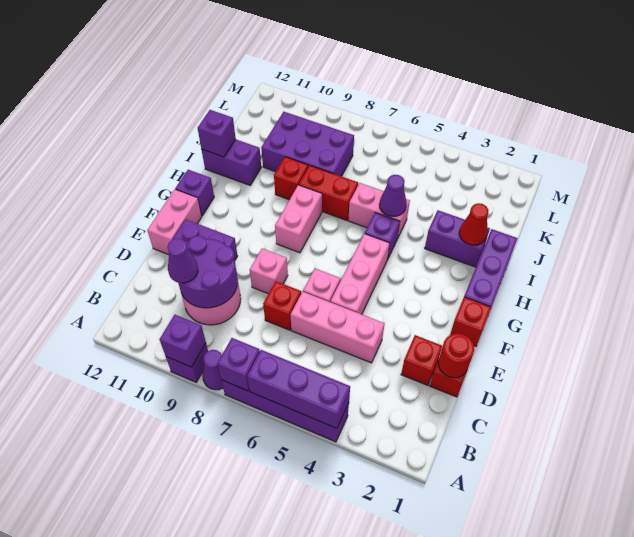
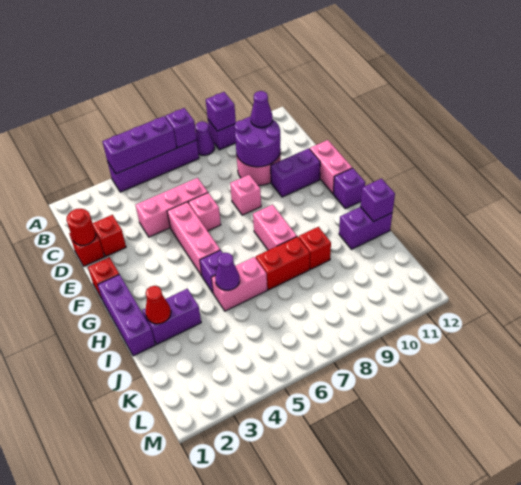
red 1x1 brick [263,281,301,330] -> none
purple 2x3 brick [261,112,354,176] -> none

